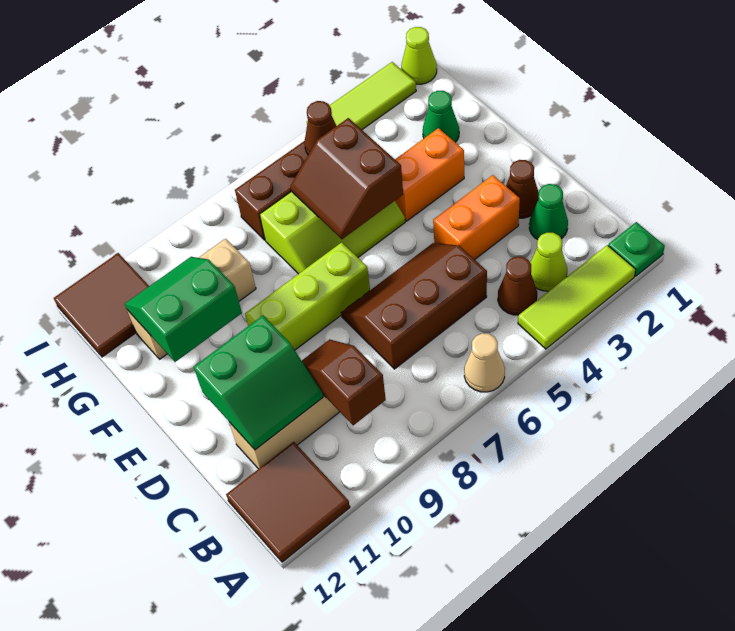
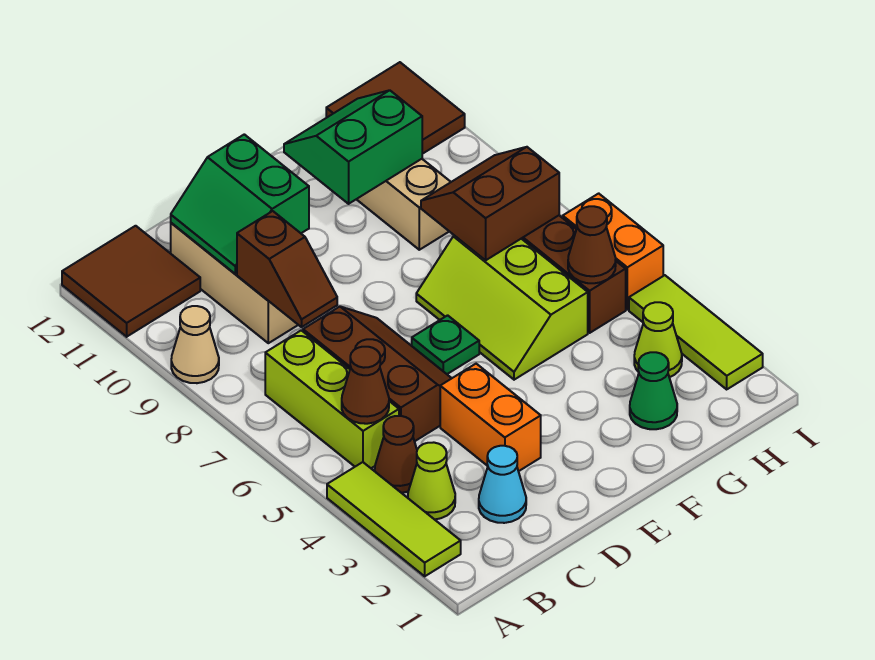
green 1x1 plate [608,222,665,276] -> green 1x1 plate moved to [412,315,479,374]
tan 1x1 cone [464,333,505,392] -> tan 1x1 cone moved to [171,306,219,383]
brown 1x2 slope [302,339,386,425] -> brown 1x2 slope turned to [237,211,337,327]
green 1x1 cone [529,184,568,240] -> cyan 1x1 cone [479,446,526,523]
brown 1x1 cone [506,160,539,218] -> brown 1x1 cone moved to [342,347,389,424]
lime 1x3 brick [245,242,370,350] -> lime 1x3 brick moved to [265,330,399,468]
orange 1x2 brick [395,128,464,221] -> orange 1x2 brick moved to [563,193,663,310]
brown 2x2 slope [290,118,403,239] -> brown 2x2 slope moved to [421,147,559,260]
green 2x2 slope [125,257,242,362] -> green 2x2 slope turned to [284,90,422,204]
lime 1x1 cone [401,27,437,84] -> lime 1x1 cone moved to [634,302,682,377]

